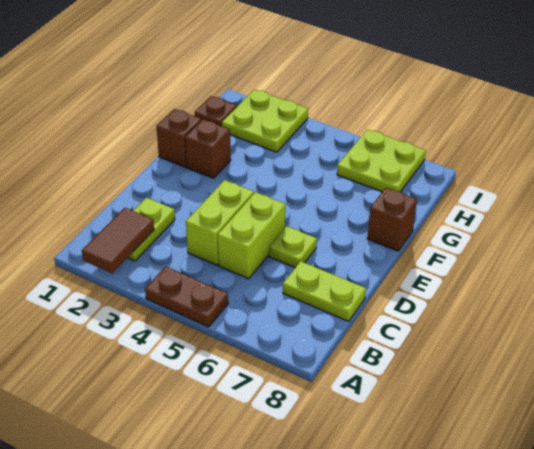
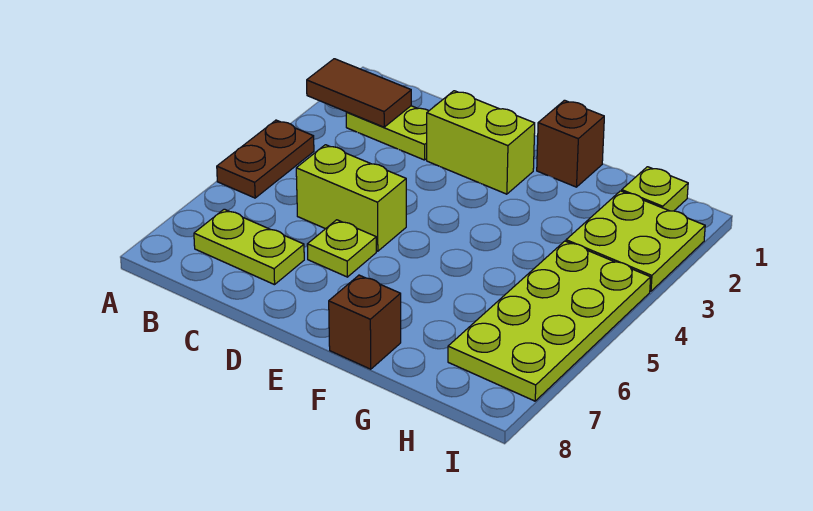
lime 1x2 brick [186,180,254,265] -> lime 1x2 brick moved to [427,91,535,194]
lime 1x2 plate [283,261,366,321] -> lime 1x2 plate turned to [194,209,304,285]
brown 1x1 brick [185,119,231,178] -> none
brown 1x1 plate [195,96,237,126] -> lime 1x1 plate [622,167,688,211]
lime 2x2 plate [337,129,426,192] -> lime 2x4 plate [448,241,651,401]

